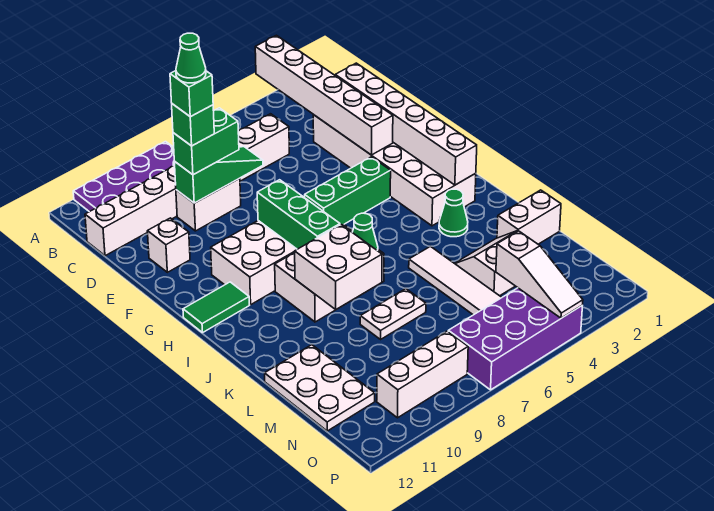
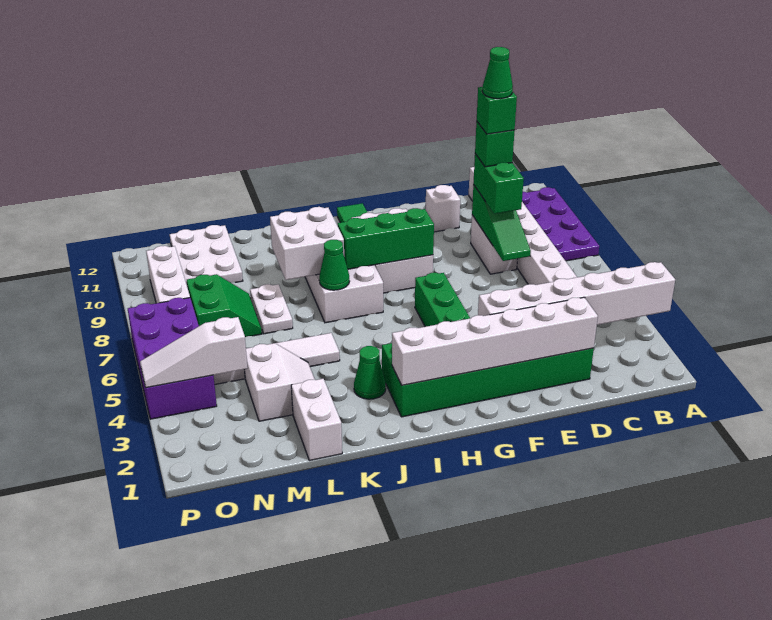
white 2x6 brick [313,115,476,226] -> green 2x6 brick [382,343,594,417]
white 2x3 plate [265,345,375,431] -> white 2x3 plate turned to [170,225,243,285]
none -> green 2x2 slope [187,274,262,337]

